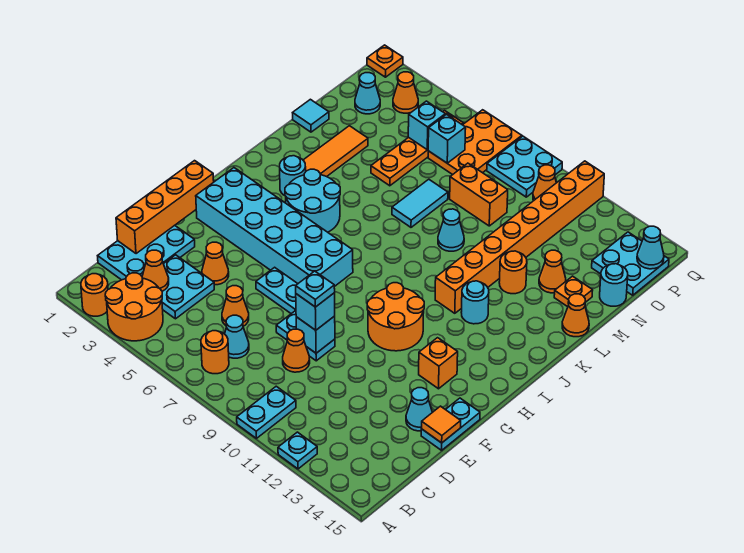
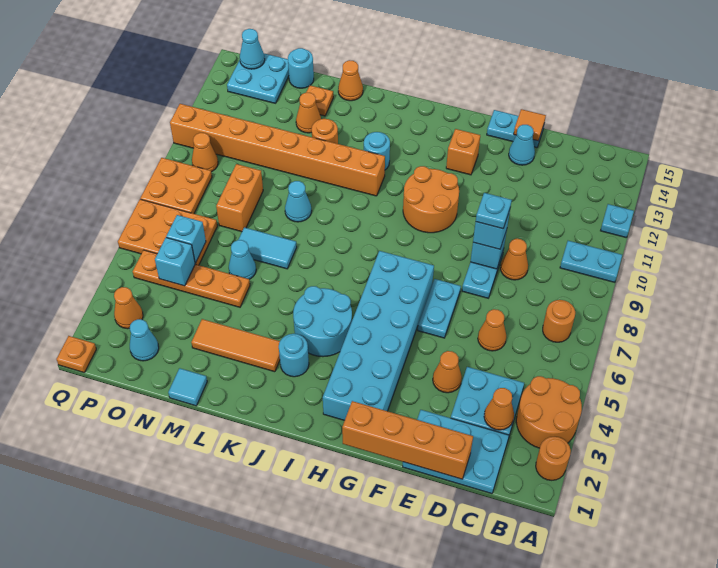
cyan 1x1 cone [225,315,249,358] -> cyan 1x1 cone moved to [229,240,256,279]
cyan 2x2 plate [487,136,562,197] -> orange 2x2 plate [140,158,212,214]

